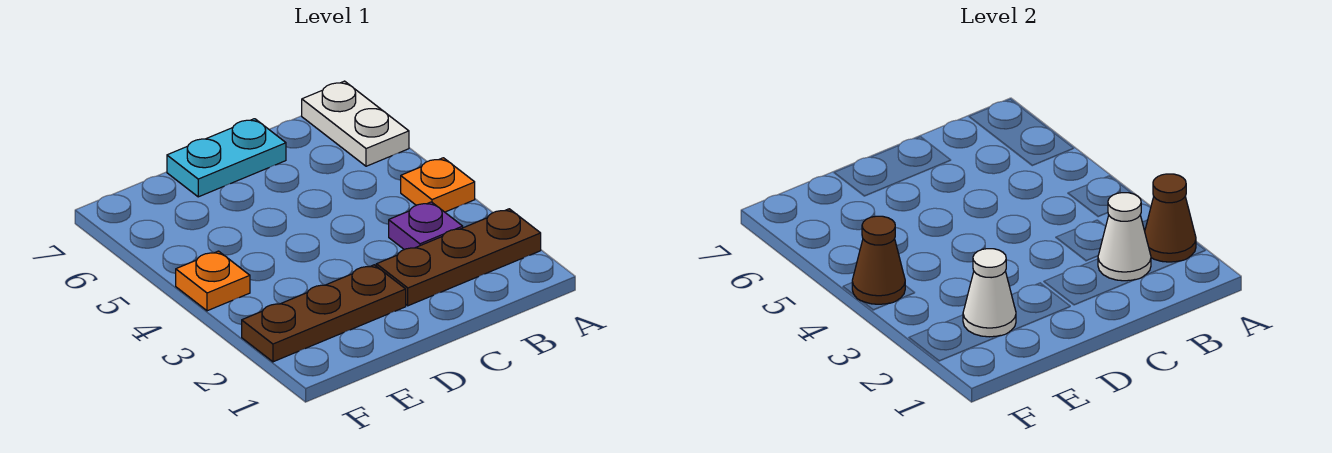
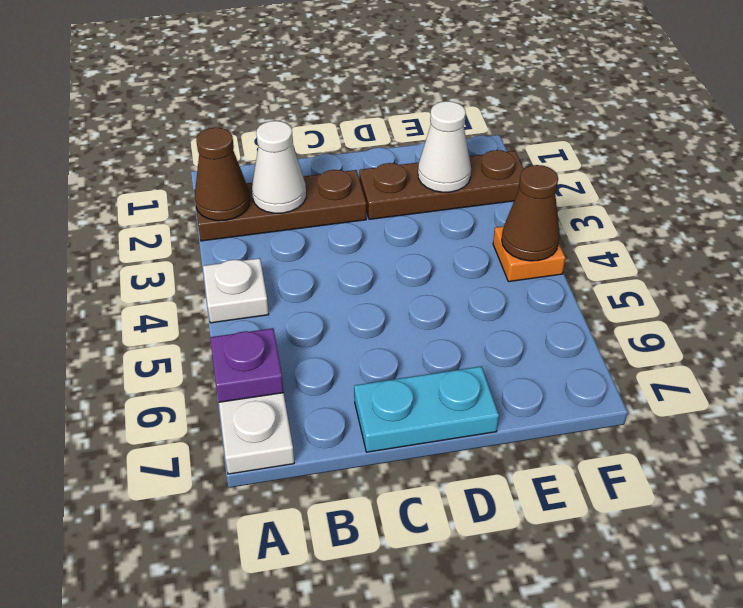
orange 1x1 plate [401,158,475,212] -> white 1x1 plate [203,258,269,323]
purple 1x1 plate [389,202,463,250] -> purple 1x1 plate moved to [210,328,284,402]

